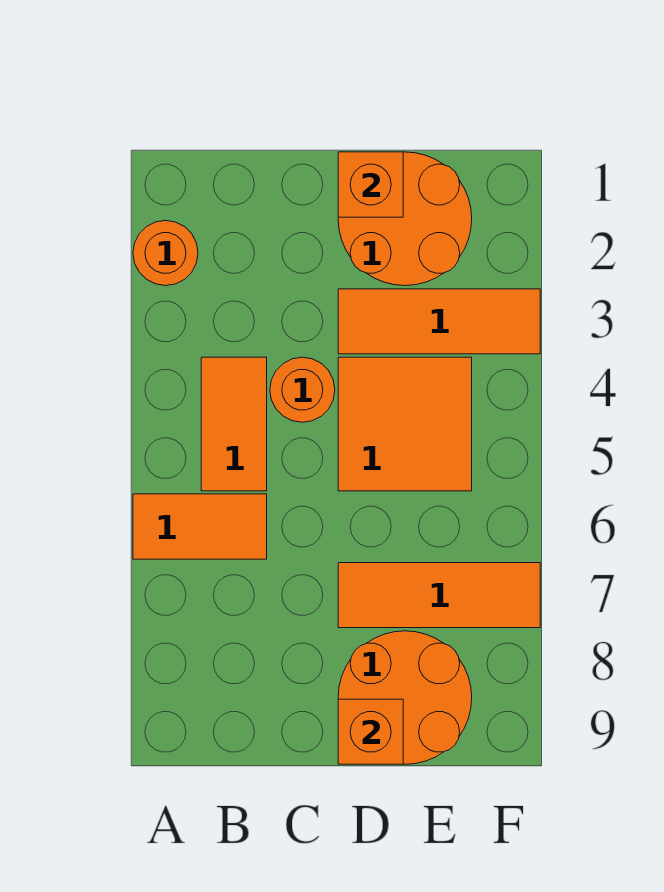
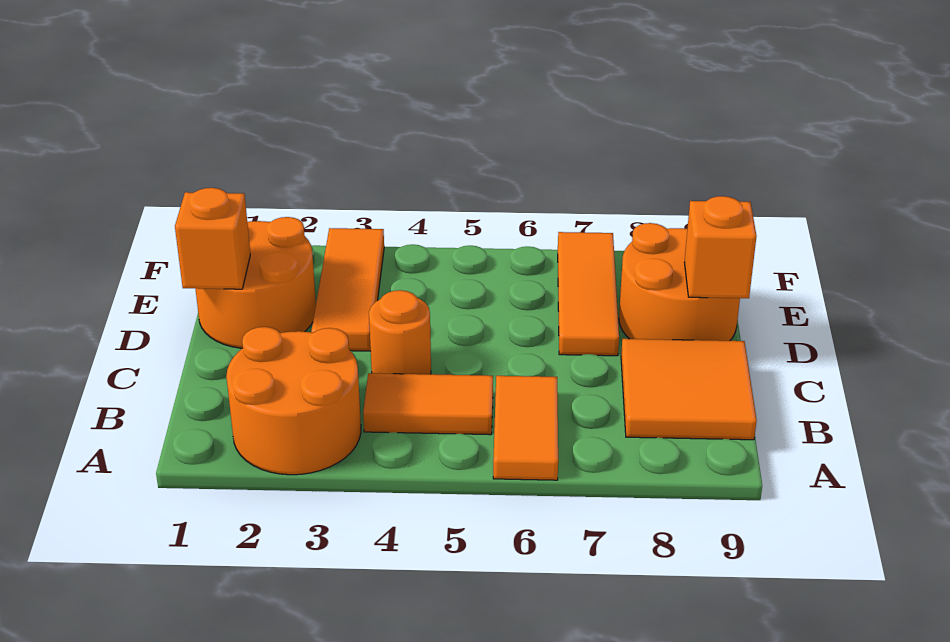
orange 1x1 round brick [133,221,198,286] -> orange 2x2 round brick [226,327,361,475]
orange 2x2 tile [338,357,472,491] -> orange 2x2 tile moved to [621,339,757,440]

